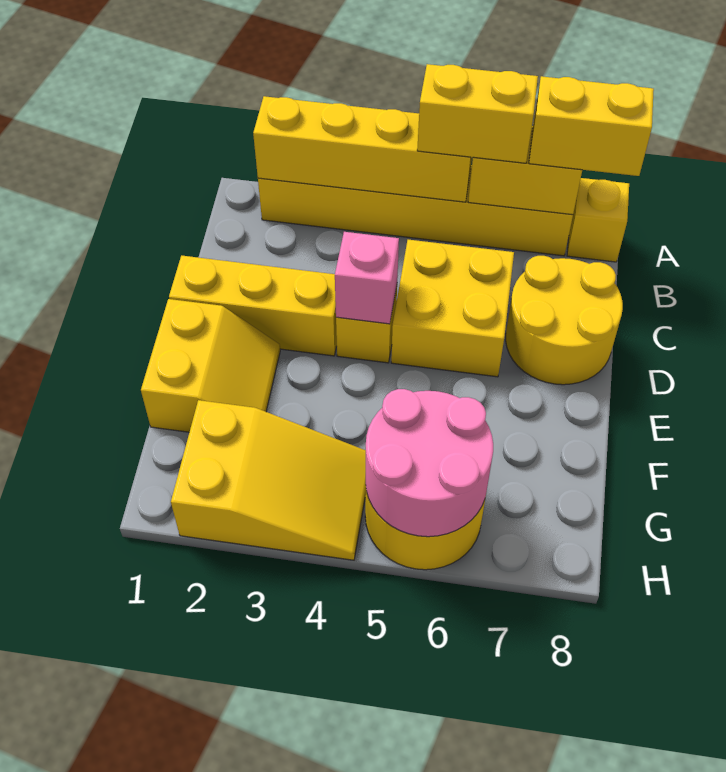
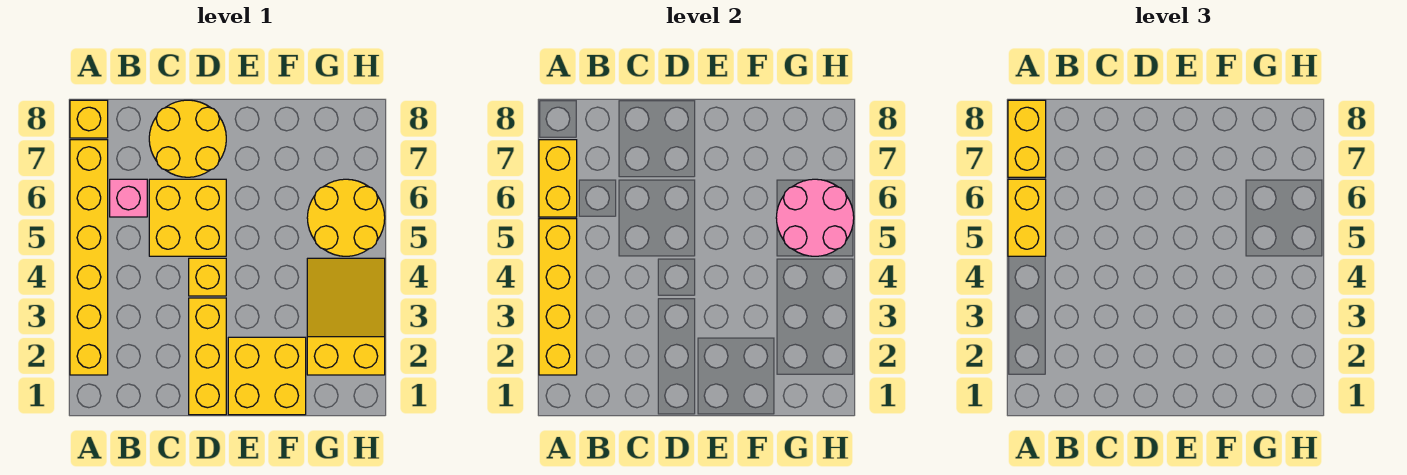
pink 1x1 brick [335,232,399,324] -> pink 1x1 brick moved to [110,179,147,217]
yellow 2x2 slope [141,299,280,432] -> yellow 2x2 brick [228,337,306,415]

